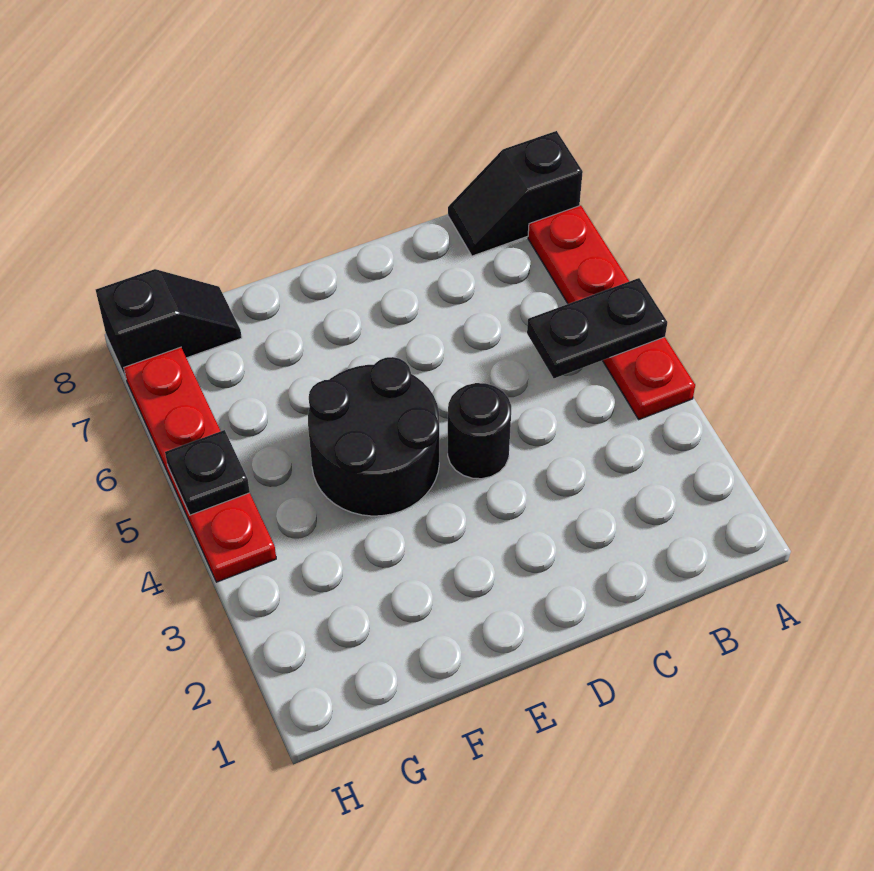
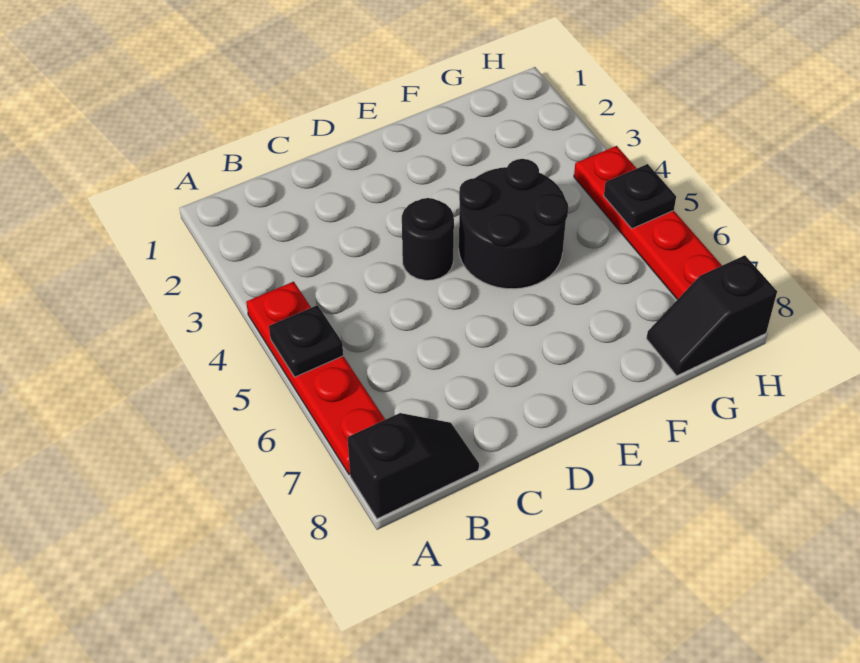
black 1x2 plate [527,278,667,378] -> black 1x1 plate [269,305,343,377]

